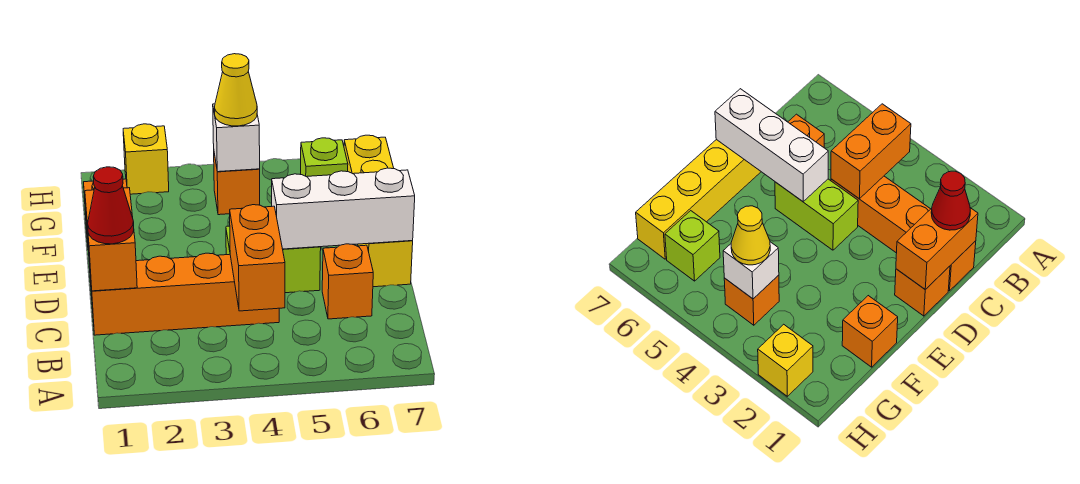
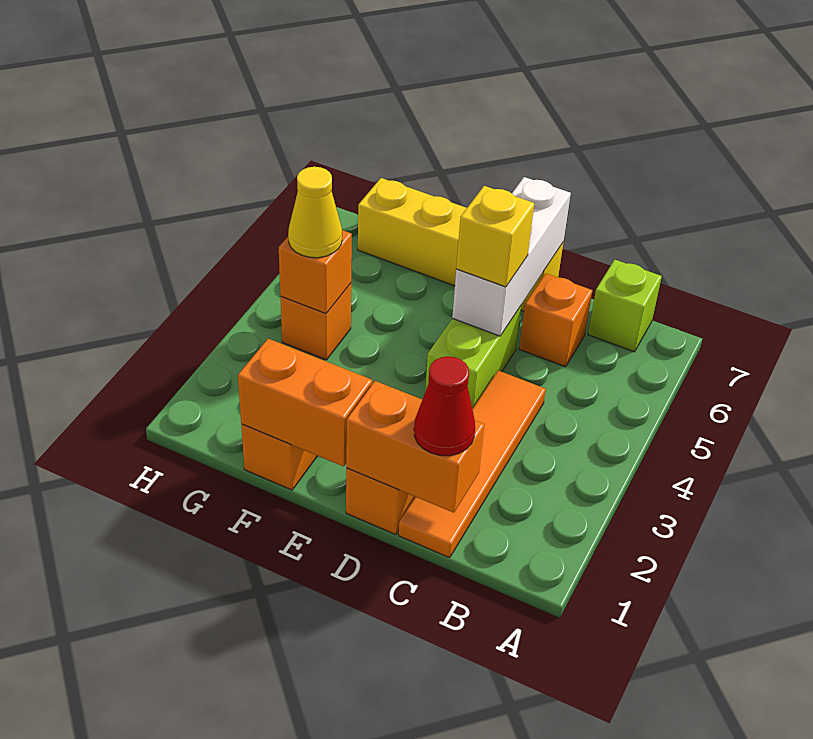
orange 1x2 brick [230,205,285,311] -> orange 1x2 brick moved to [238,339,372,466]
orange 1x4 brick [90,253,279,335] -> orange 1x4 tile [399,371,546,558]
white 1x1 brick [213,104,260,172] -> orange 1x1 brick [279,230,352,314]
lime 1x1 brick [301,138,348,177] -> lime 1x1 brick moved to [588,260,662,352]
yellow 1x1 brick [123,124,169,194] -> yellow 1x1 brick moved to [456,186,534,287]

